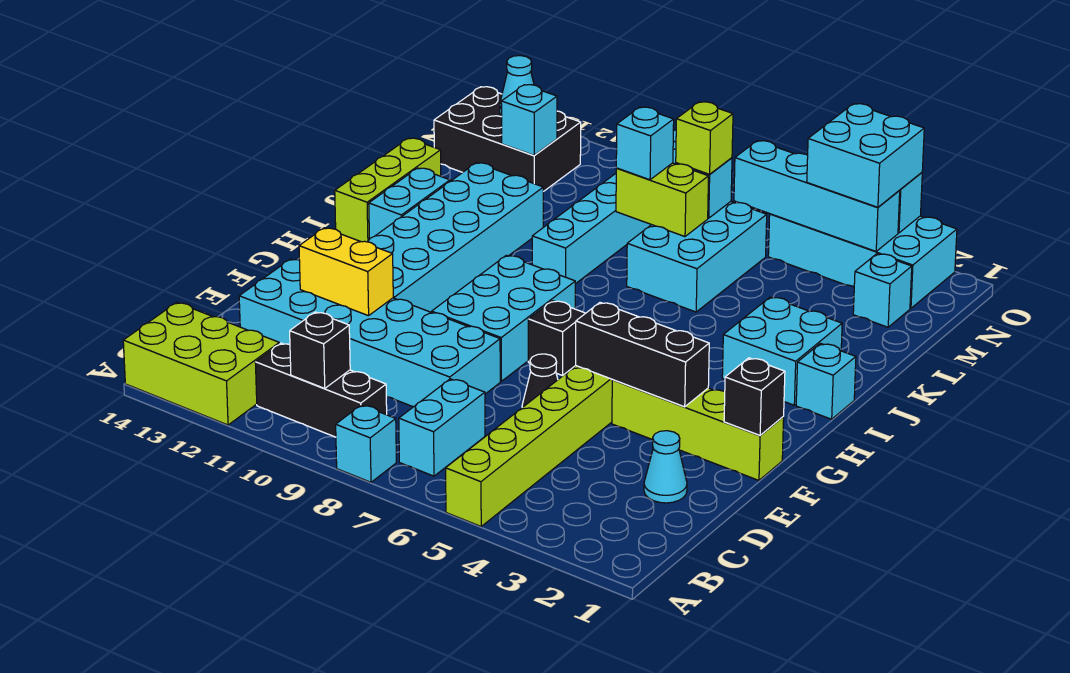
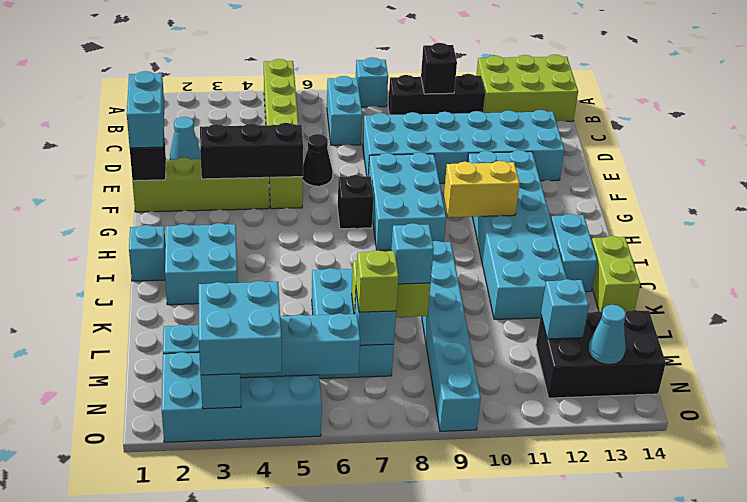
none -> cyan 1x2 brick [127,71,164,148]
yellow 1x2 brick [299,228,393,316] -> yellow 1x2 brick moved to [444,161,520,217]
lime 1x3 brick [335,138,441,242] -> lime 1x2 brick [592,236,640,312]

